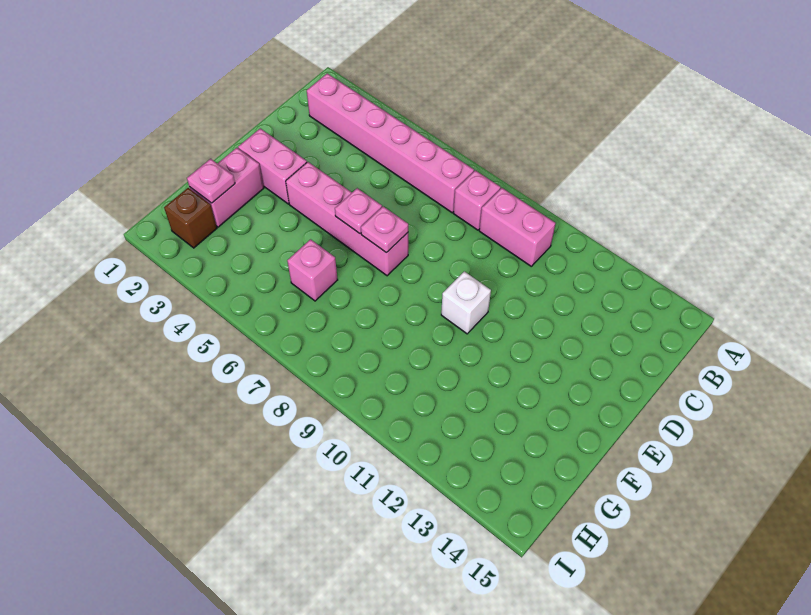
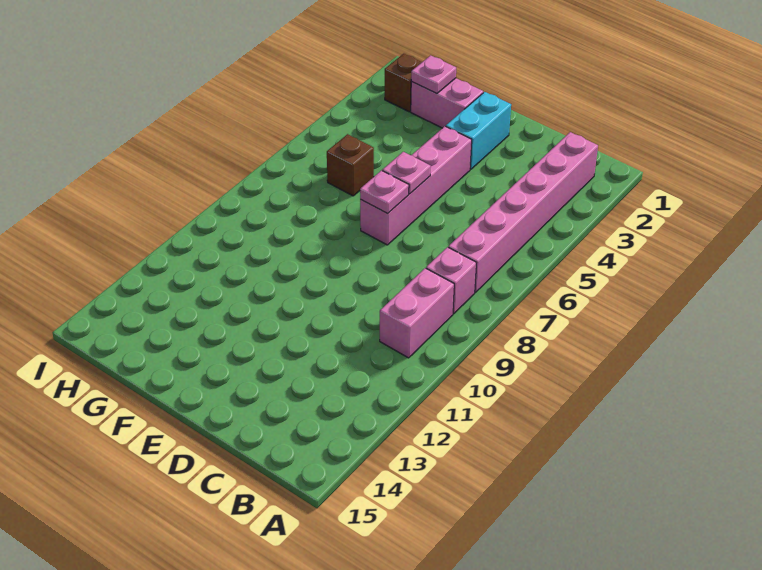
pink 1x2 brick [238,128,307,204] -> cyan 1x2 brick [446,92,511,169]
white 1x1 brick [441,271,491,334] -> none
pink 1x1 brick [287,239,338,301] -> brown 1x1 brick [327,134,374,196]

